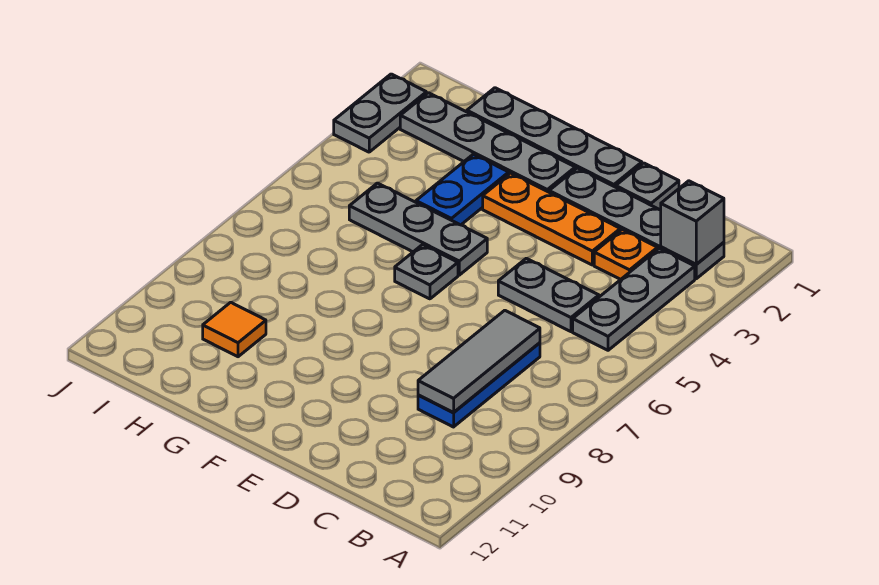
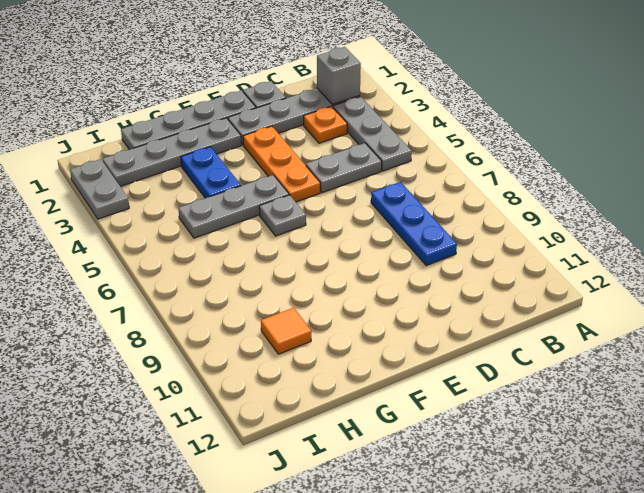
grey 1x3 tile [418,310,540,412] -> none
orange 1x3 plate [483,173,620,265] -> orange 1x3 plate turned to [243,126,320,202]

